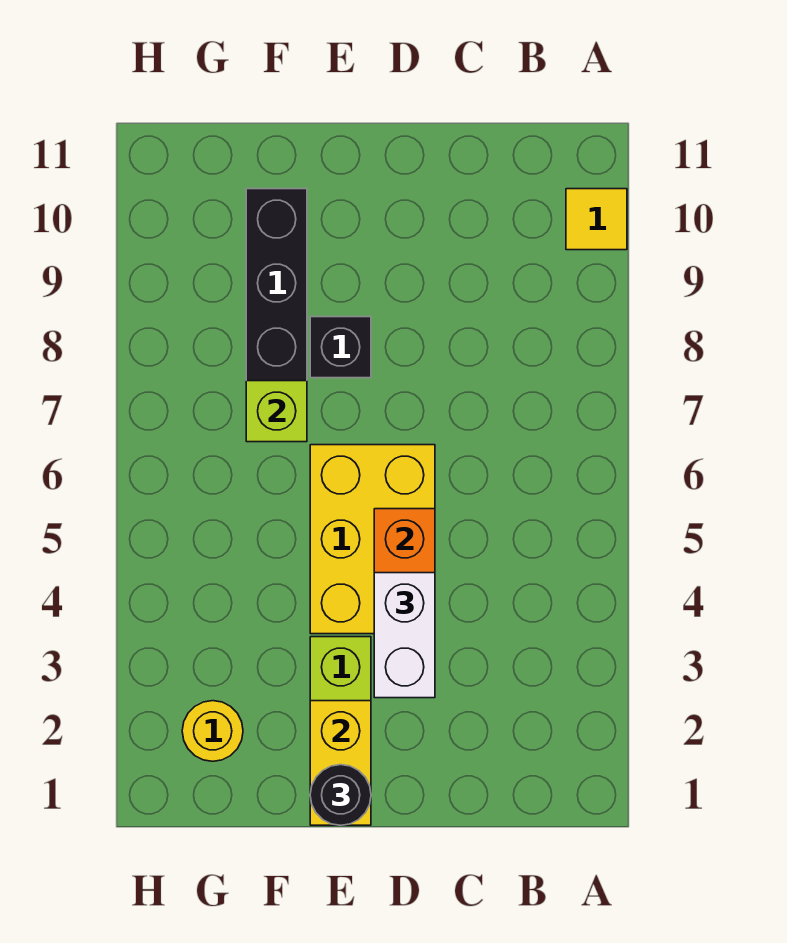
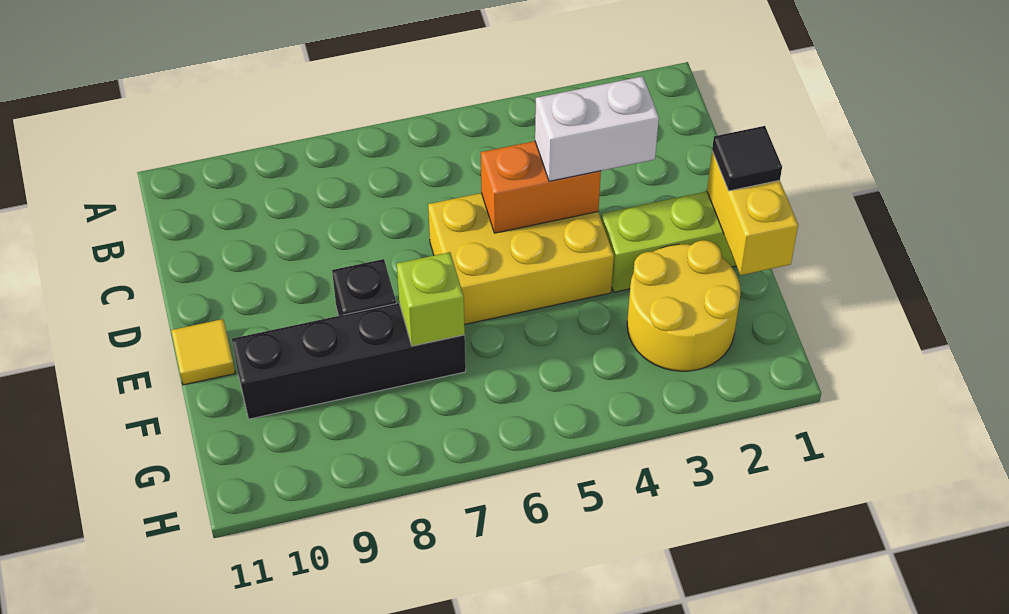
yellow 1x1 tile [566,189,627,250] -> yellow 1x1 tile moved to [171,319,235,385]
yellow 1x2 brick [310,701,371,825] -> yellow 1x2 brick turned to [707,151,798,275]
black 1x1 round brick [310,765,371,825] -> black 1x1 tile [712,126,782,191]
yellow 1x1 round brick [182,701,243,761] -> yellow 2x2 round brick [627,240,741,371]

